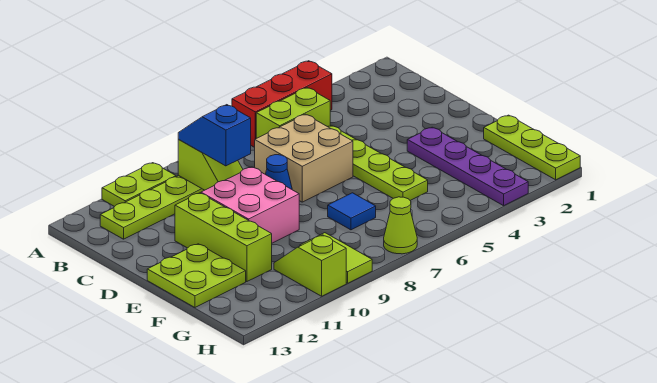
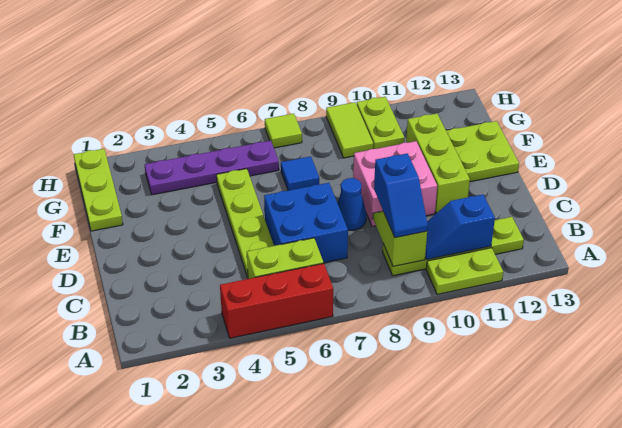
none -> blue 1x2 slope [425,194,495,259]
tan 2x2 brick [255,114,353,202] -> blue 2x2 brick [264,183,348,263]
purple 1x4 plate [407,127,528,206] -> purple 1x4 plate turned to [145,141,279,195]
lime 1x2 slope [274,235,346,296] -> lime 1x2 plate [357,97,404,149]
lime 1x1 cone [384,197,417,254] -> lime 1x1 tile [265,114,302,148]

